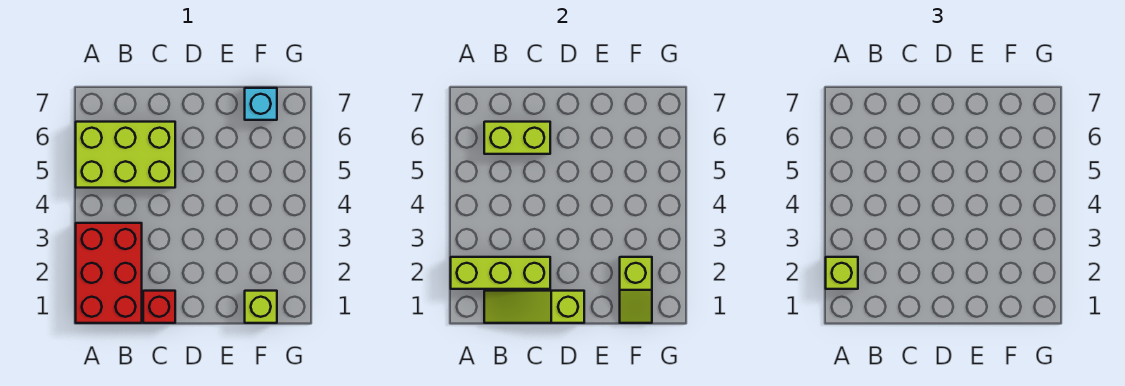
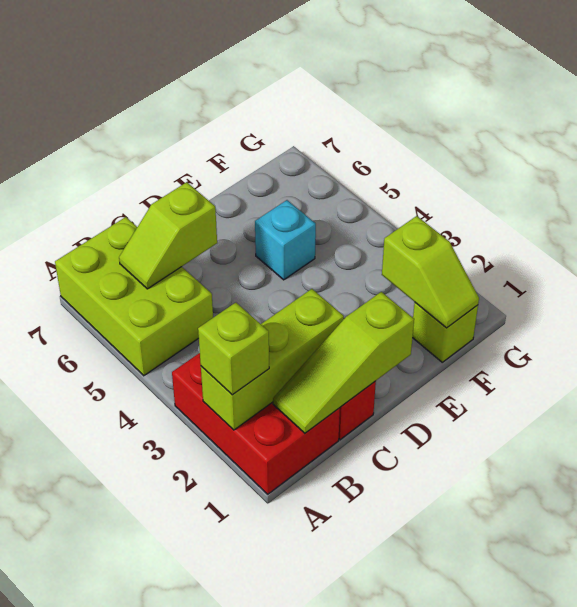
lime 2x3 brick [76,122,175,188] -> lime 2x3 brick turned to [55,217,213,376]
lime 1x2 brick [484,122,550,154] -> lime 1x2 slope [119,182,217,289]
cyan 1x1 brick [245,88,277,120] -> cyan 1x1 brick moved to [255,200,316,280]

